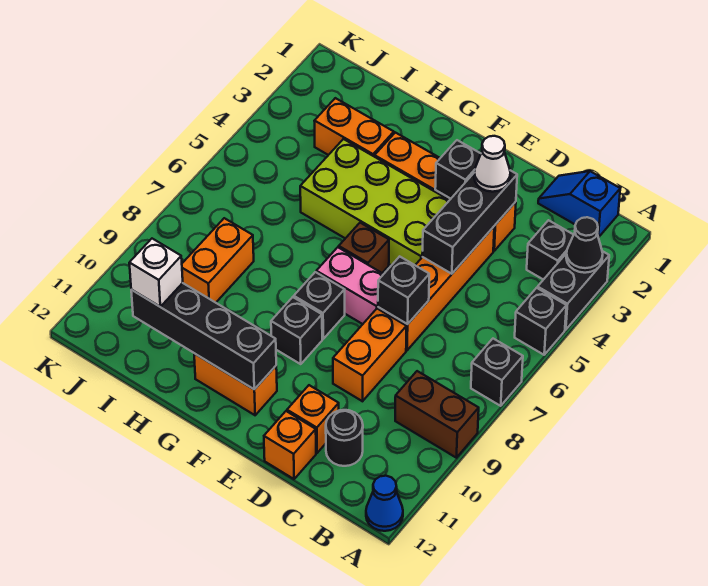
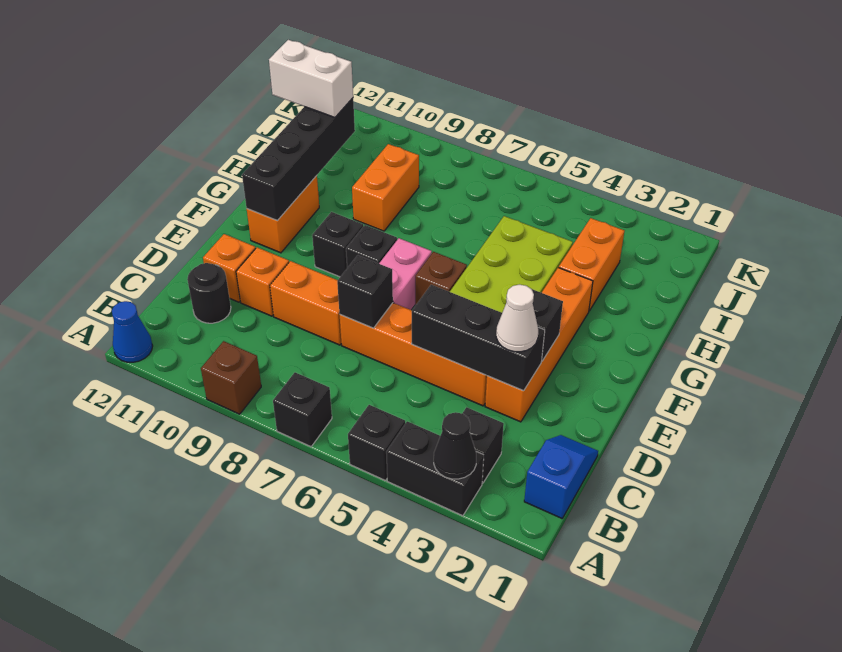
brown 1x2 brick [395,371,479,458] -> brown 1x1 brick [201,341,261,414]
orange 1x1 brick [264,411,316,479] -> orange 1x1 brick moved to [236,247,289,316]
orange 1x2 brick [182,218,254,303] -> orange 1x2 brick turned to [352,144,419,231]
white 1x1 brick [129,239,183,307] -> white 1x2 brick [269,40,353,117]

